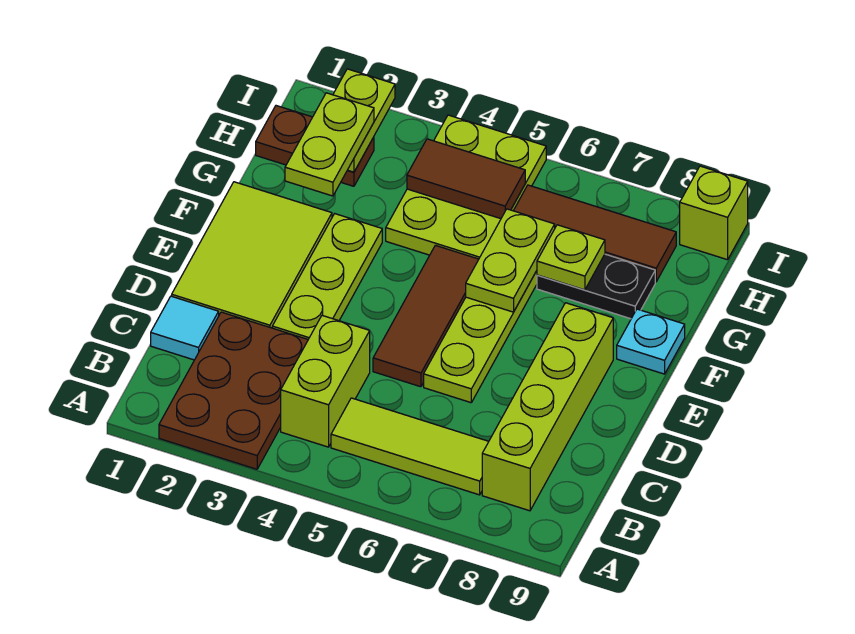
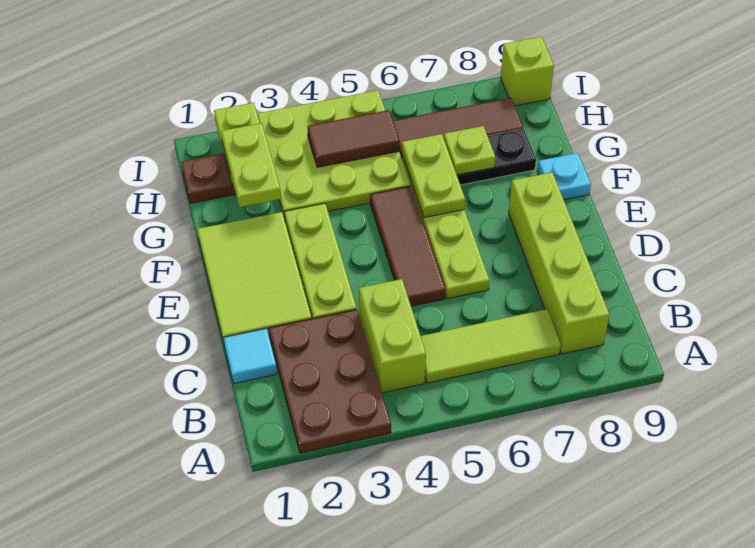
lime 2x3 plate [386,115,546,259] -> lime 3x3 plate [257,90,410,219]

